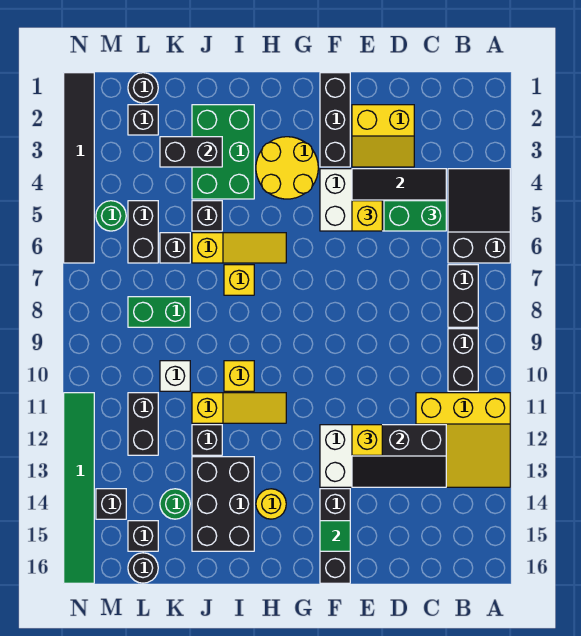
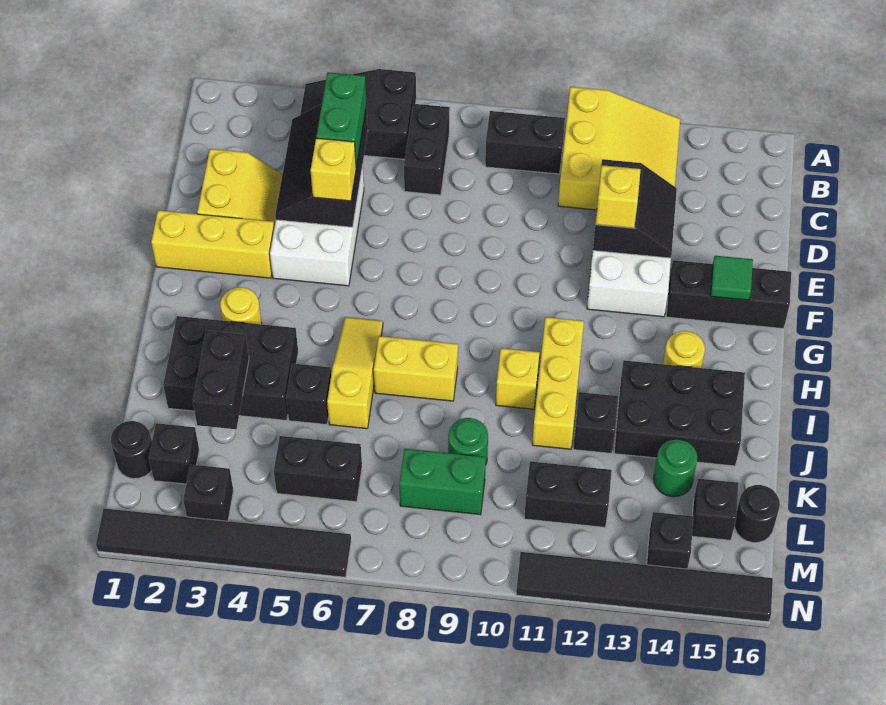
black 1x2 brick [448,265,478,327] -> black 1x2 brick turned to [404,104,450,195]
black 2x3 slope [352,425,446,487] -> black 2x2 slope [593,159,677,258]
black 1x3 brick [320,73,350,167] -> yellow 1x3 brick [151,210,274,278]
yellow 2x2 round brick [256,137,318,199] -> yellow 1x1 round brick [220,287,262,324]
yellow 1x3 slope [192,393,286,423] -> yellow 1x3 brick [532,317,584,449]
green 2x3 brick [192,105,254,199] -> black 2x3 brick [163,316,298,420]
yellow 1x1 brick [224,265,254,295] -> yellow 1x2 brick [374,336,458,401]
black 1x1 brick [160,233,190,263] -> black 1x1 brick moved to [183,465,233,521]
green 1x2 brick [128,297,190,327] -> green 1x2 brick turned to [399,449,486,515]
white 1x1 brick [160,361,190,391] -> none
green 1x1 round brick [96,201,126,231] -> green 1x1 round brick moved to [448,418,488,463]
green 1x6 tile [64,393,94,583] -> black 1x6 tile [516,552,773,622]

